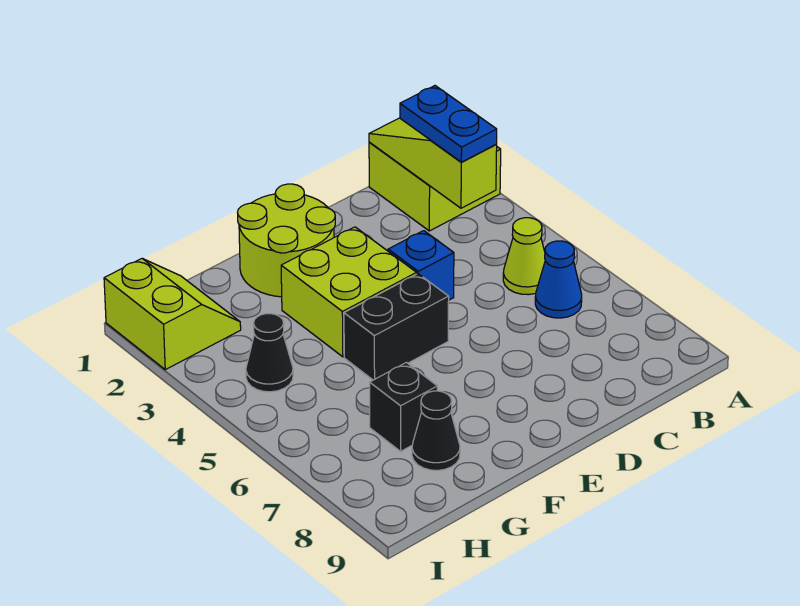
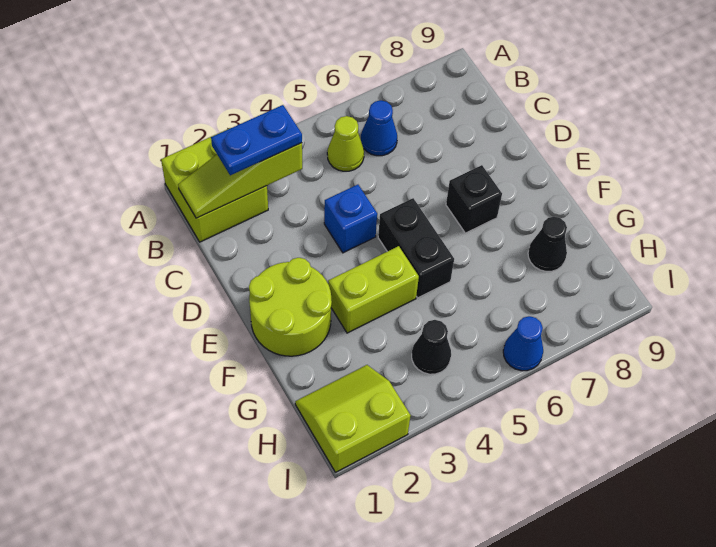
lime 2x2 brick [281,227,417,357] -> lime 1x2 brick [328,246,419,333]
black 1x1 brick [370,362,437,451] -> black 1x1 brick moved to [446,165,502,233]
none -> blue 1x1 cone [503,316,543,371]

